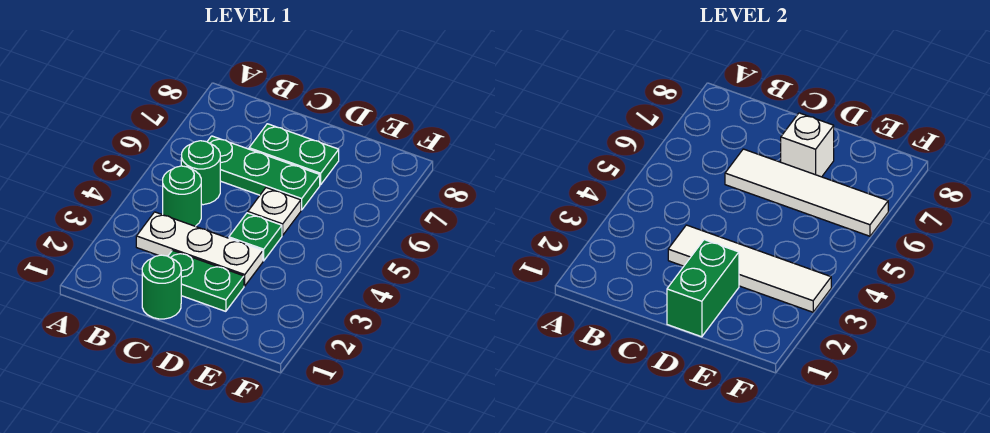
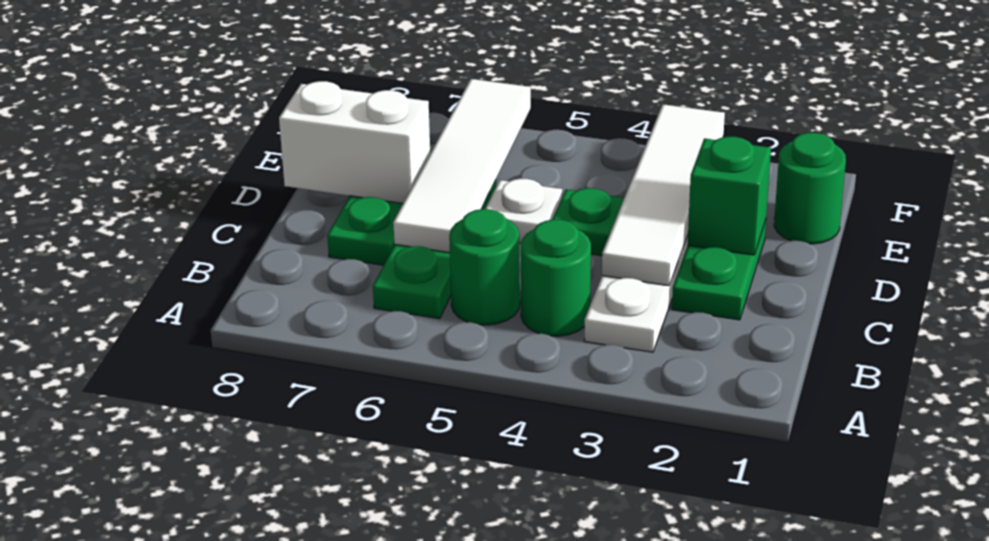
green 1x1 round brick [142,255,181,319] -> green 1x1 round brick moved to [774,133,846,244]
green 1x2 brick [667,240,739,337] -> green 1x1 brick [688,137,771,255]
white 1x1 brick [781,113,834,177] -> white 1x2 brick [279,81,430,203]

